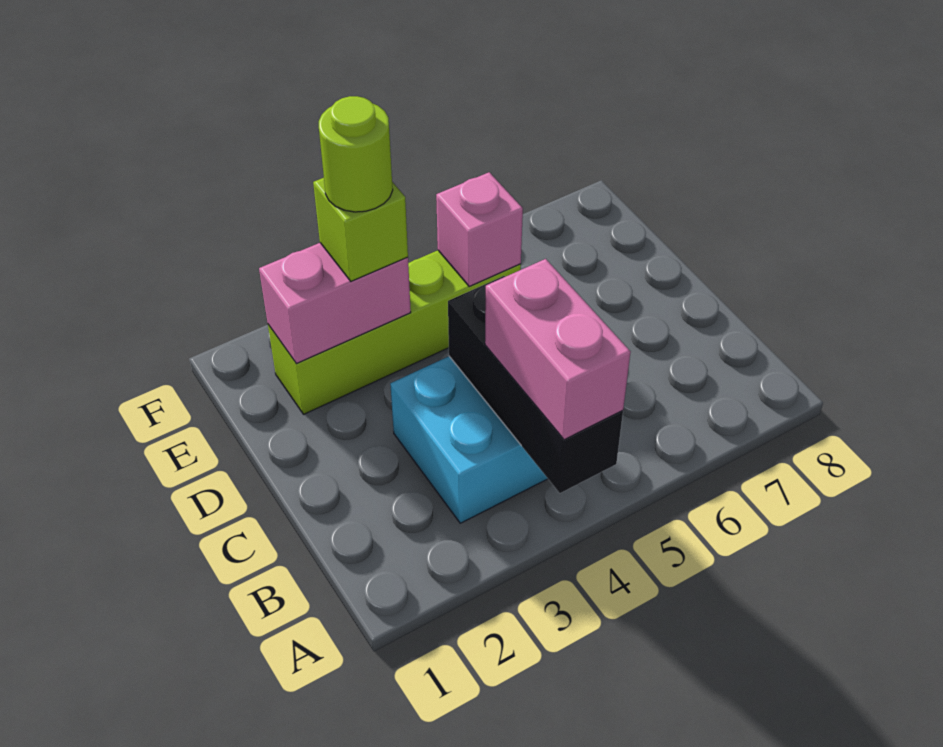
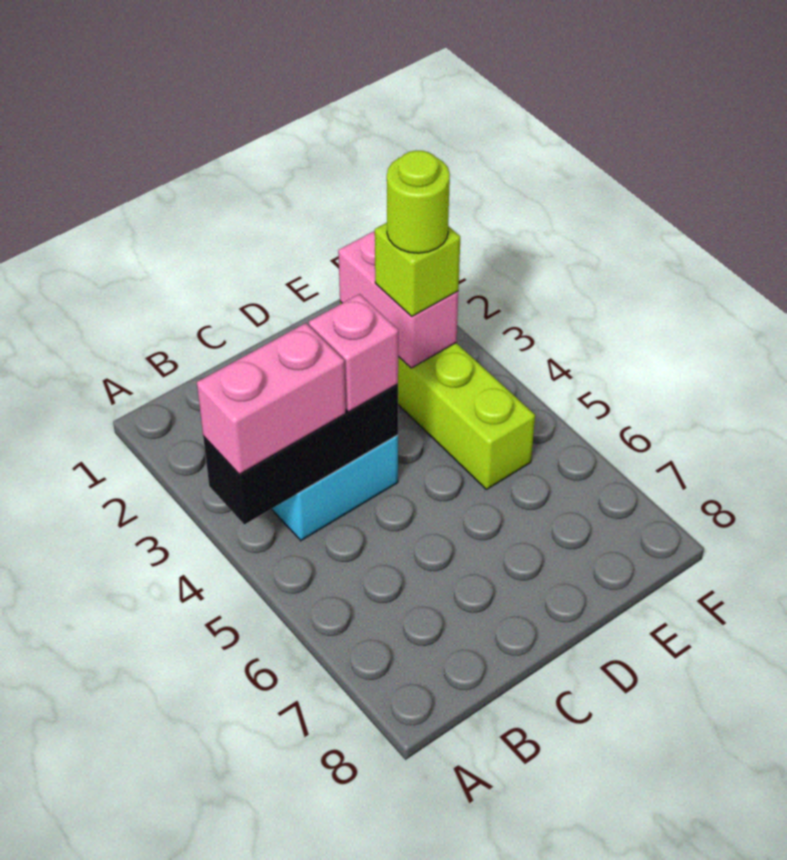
pink 1x1 brick [436,172,523,286] -> pink 1x1 brick moved to [309,294,398,412]

